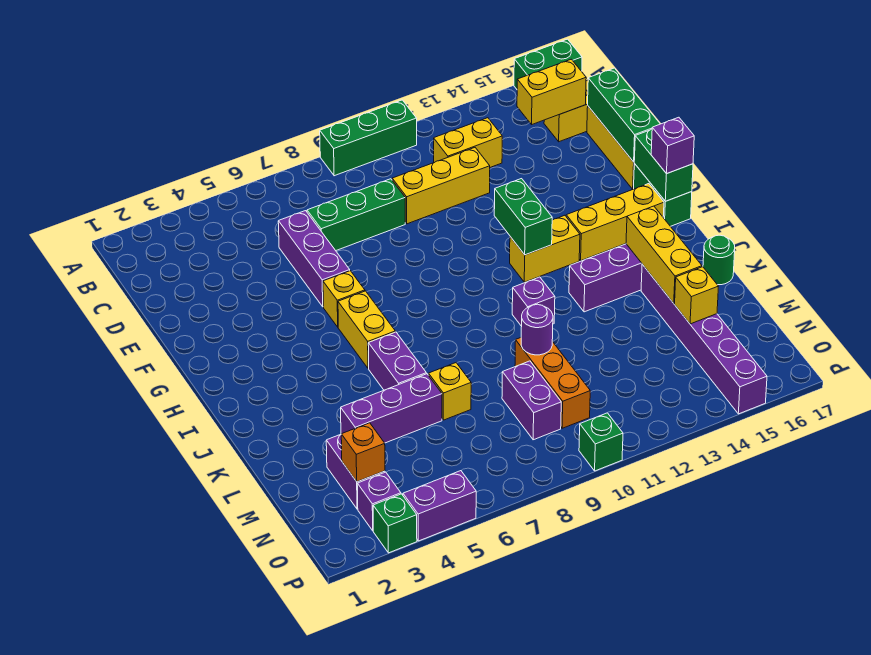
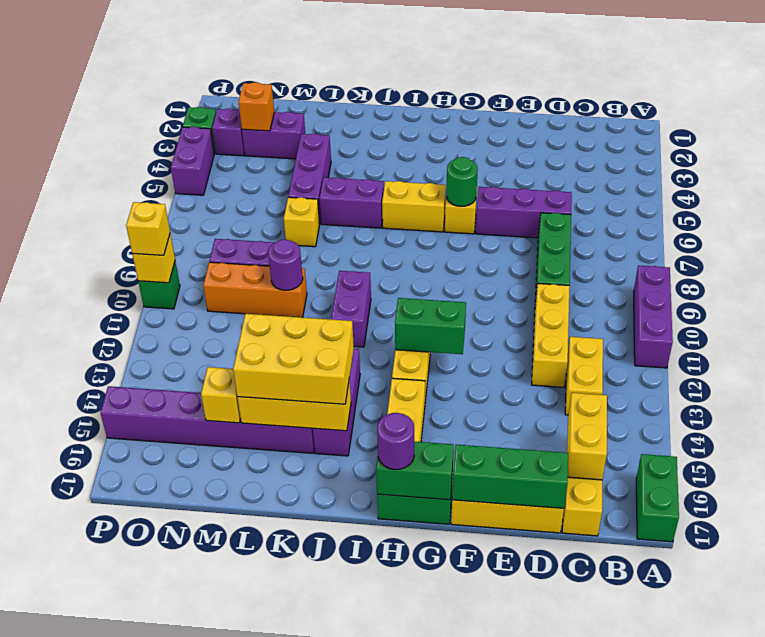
green 1x3 brick [320,100,417,176] -> purple 1x3 brick [634,265,673,368]
purple 1x1 brick [651,117,694,174] -> purple 1x1 round brick [377,413,414,470]
purple 1x1 brick [512,277,555,326] -> purple 1x2 brick [331,271,371,347]
none -> yellow 2x3 brick [233,314,354,404]
green 1x1 round brick [703,235,735,285] -> green 1x1 round brick moved to [446,157,478,206]
none -> yellow 1x1 brick [132,234,175,283]
none -> yellow 1x1 brick [126,202,170,255]

